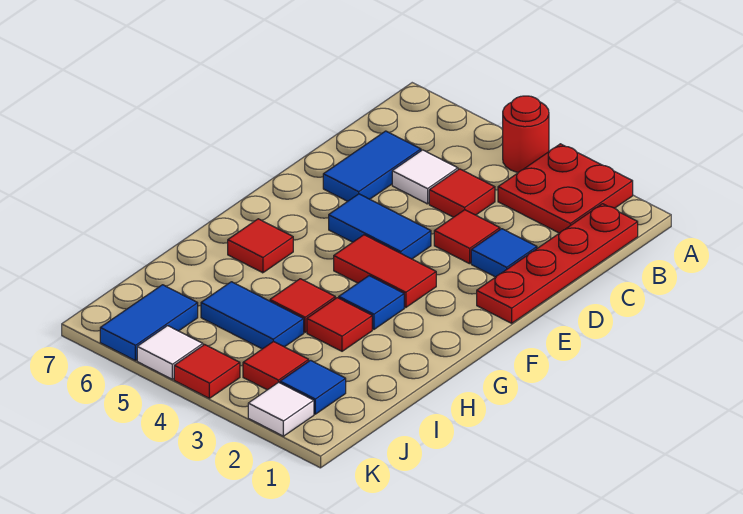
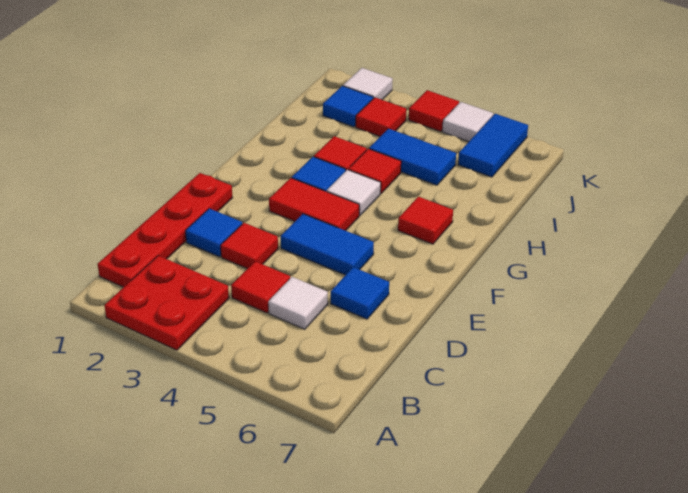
red 1x1 round brick [503,96,549,172] -> none
blue 1x2 tile [323,131,421,201] -> blue 1x1 tile [331,267,389,319]
none -> white 1x1 tile [327,170,381,216]

